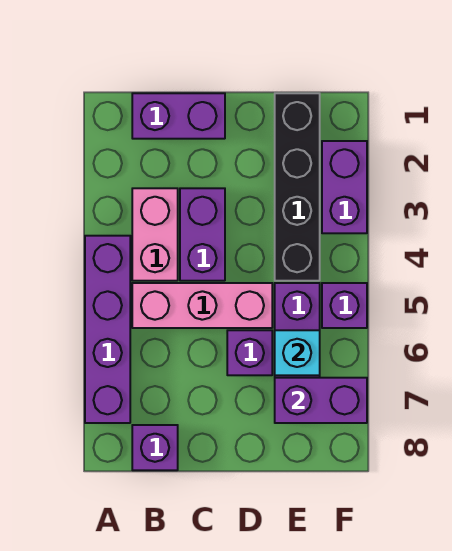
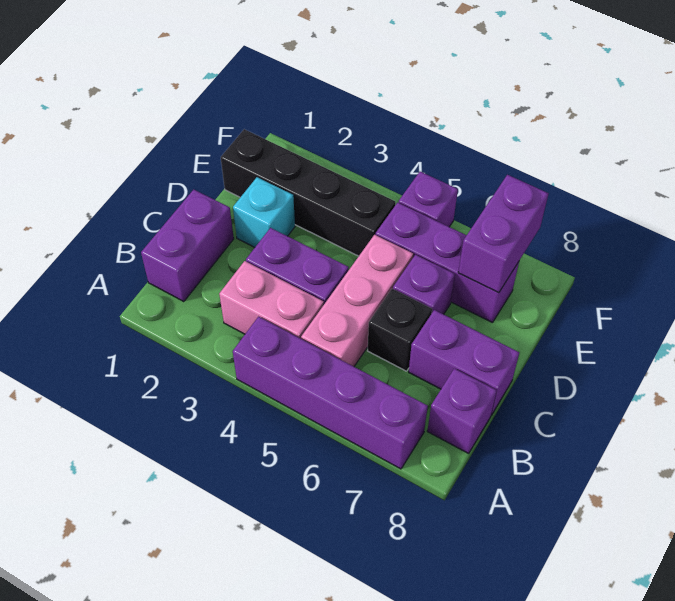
none -> black 1x1 brick [368,289,432,371]
cyan 1x1 brick [275,330,320,375] -> cyan 1x1 brick moved to [233,177,295,247]
purple 1x2 brick [322,141,367,233] -> purple 1x2 brick moved to [409,310,519,415]

